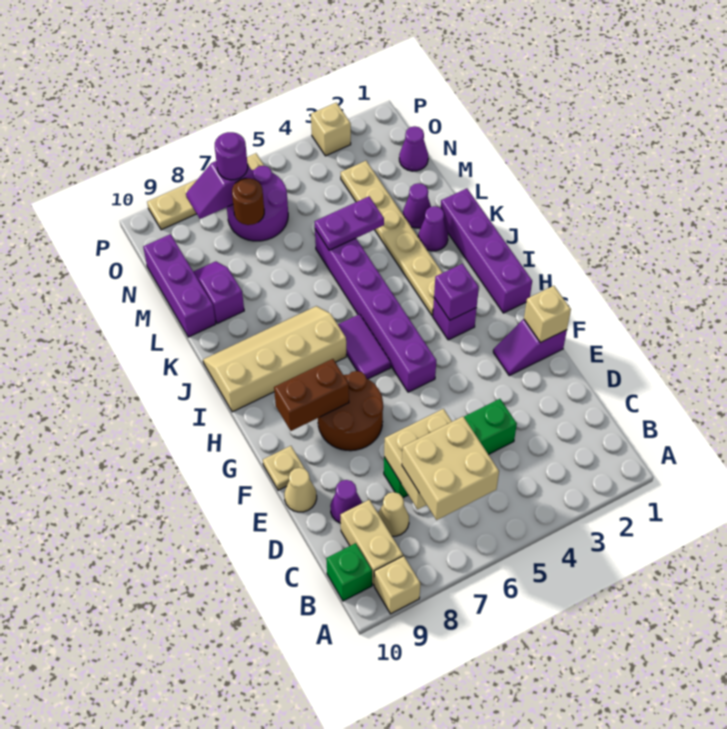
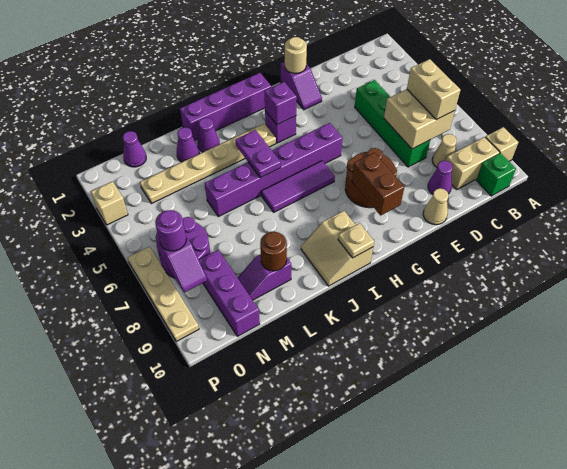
tan 2x2 brick [402,417,499,520] -> tan 1x2 brick [407,59,461,120]
tan 1x1 brick [524,286,571,343] -> tan 1x1 round brick [285,37,307,74]
tan 1x1 plate [263,446,305,490] -> tan 1x1 plate moved to [338,223,374,258]
purple 1x2 tile [338,314,391,379] -> purple 1x3 tile [261,161,335,212]
tan 2x4 slope [203,306,346,412] -> tan 2x2 slope [301,211,373,286]
purple 1x2 plate [315,196,384,250] -> purple 1x2 plate moved to [235,130,281,178]
purple 1x3 brick [143,234,216,337] -> purple 1x3 brick turned to [199,250,260,336]
brown 1x1 round brick [232,178,264,225] -> brown 1x1 round brick moved to [260,232,287,271]

